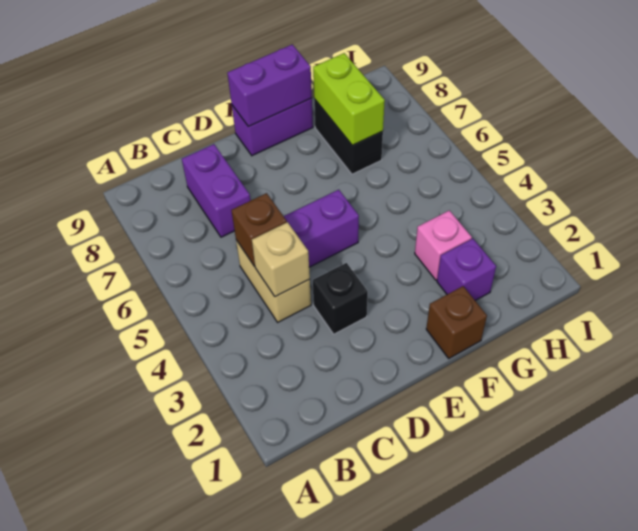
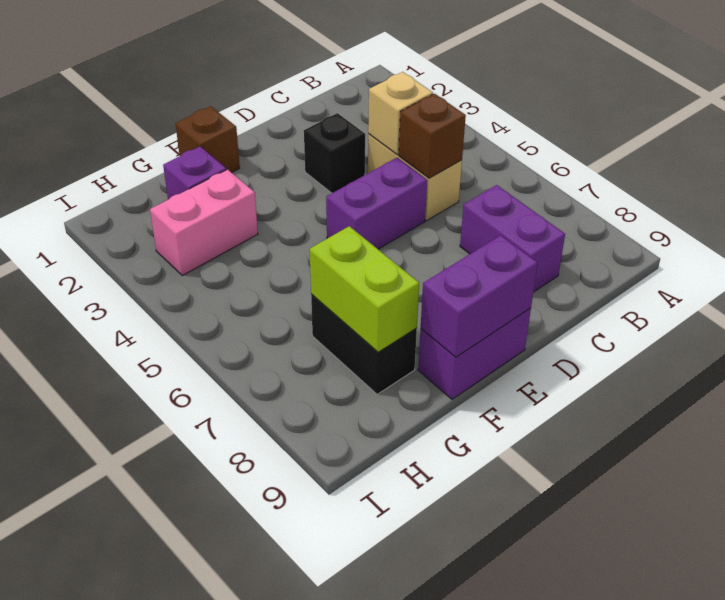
pink 1x1 brick [415,210,472,280] -> pink 1x2 brick [150,170,258,275]

